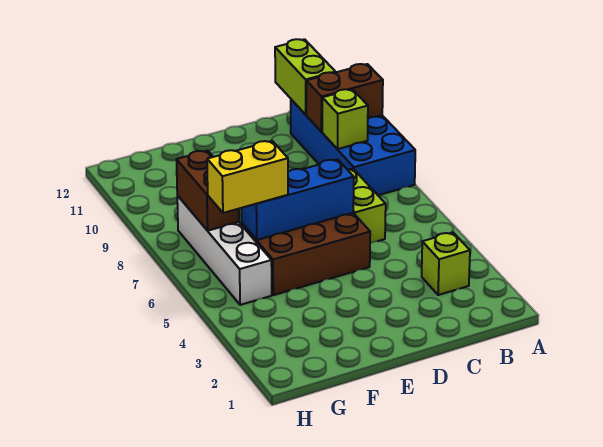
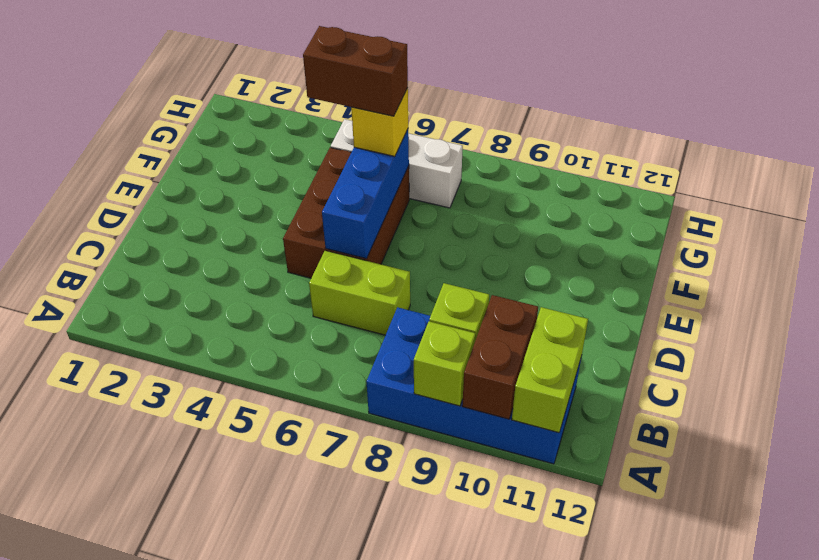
lime 1x1 brick [422,233,470,295] -> lime 1x1 brick moved to [414,321,475,406]
lime 1x2 brick [275,39,335,115] -> lime 1x2 brick turned to [512,307,588,433]
yellow 1x2 brick [207,141,288,213] -> yellow 1x1 brick [351,88,408,156]
white 1x4 brick [177,196,272,305] -> white 1x3 brick [331,119,463,208]
brown 1x2 brick [176,151,239,231] -> brown 1x2 brick moved to [303,26,408,116]

